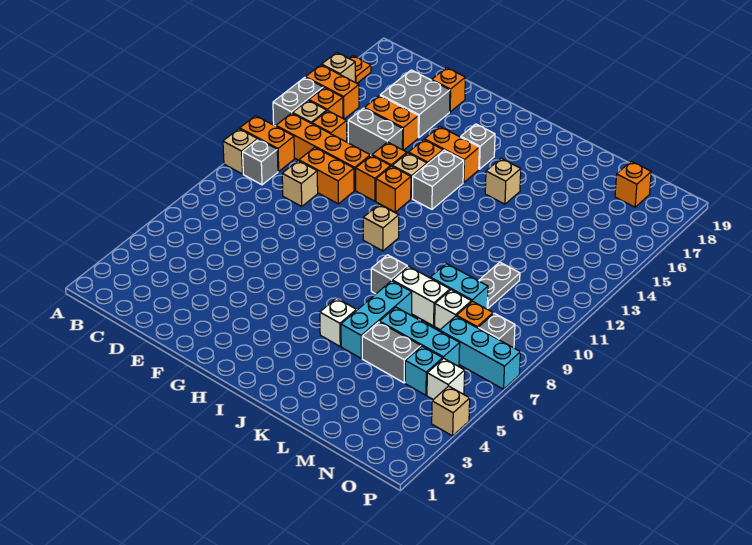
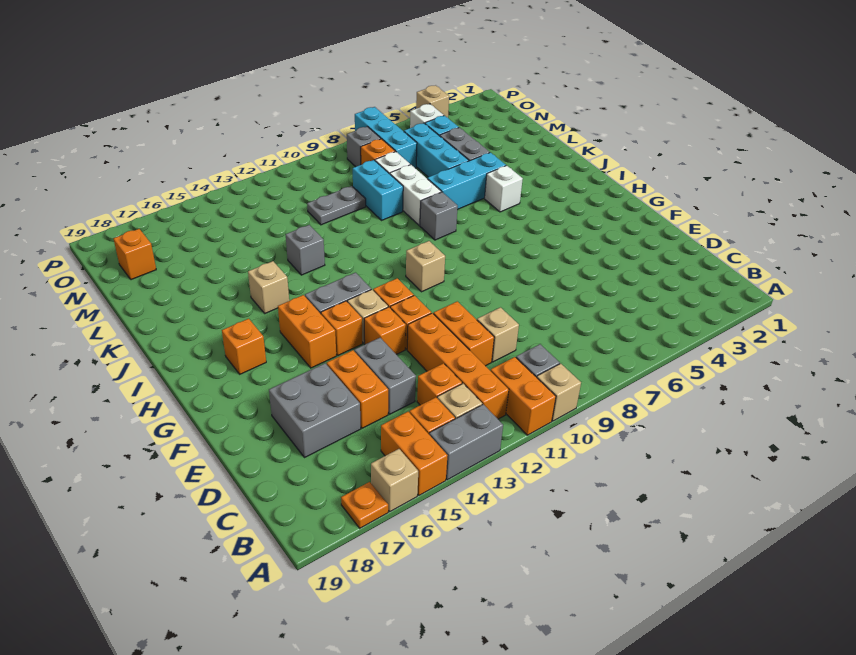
orange 1x1 brick [432,68,465,112] -> orange 1x1 brick moved to [222,319,266,374]
grey 1x1 brick [461,124,495,169] -> grey 1x1 brick moved to [286,225,325,275]

